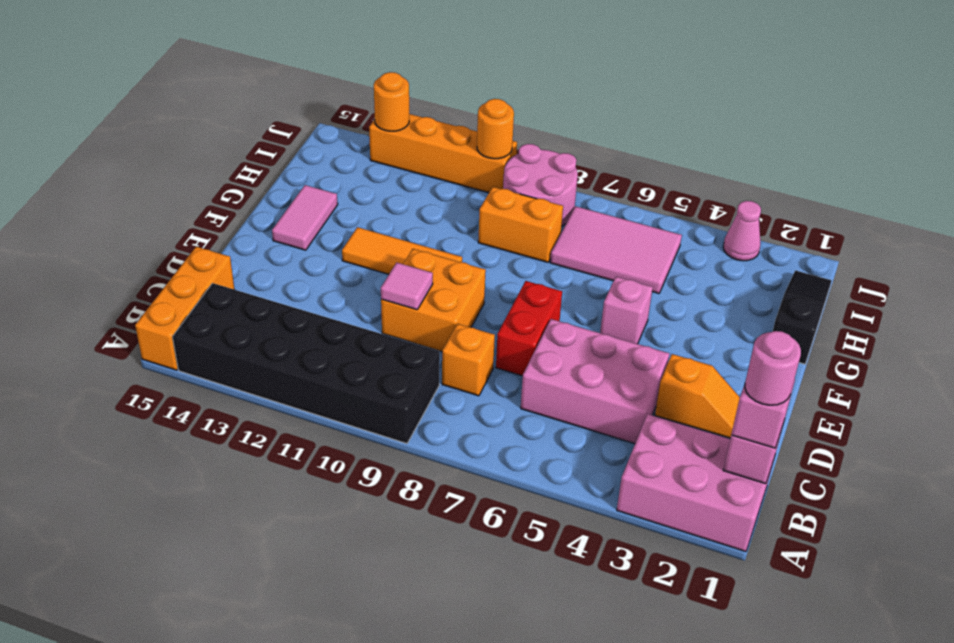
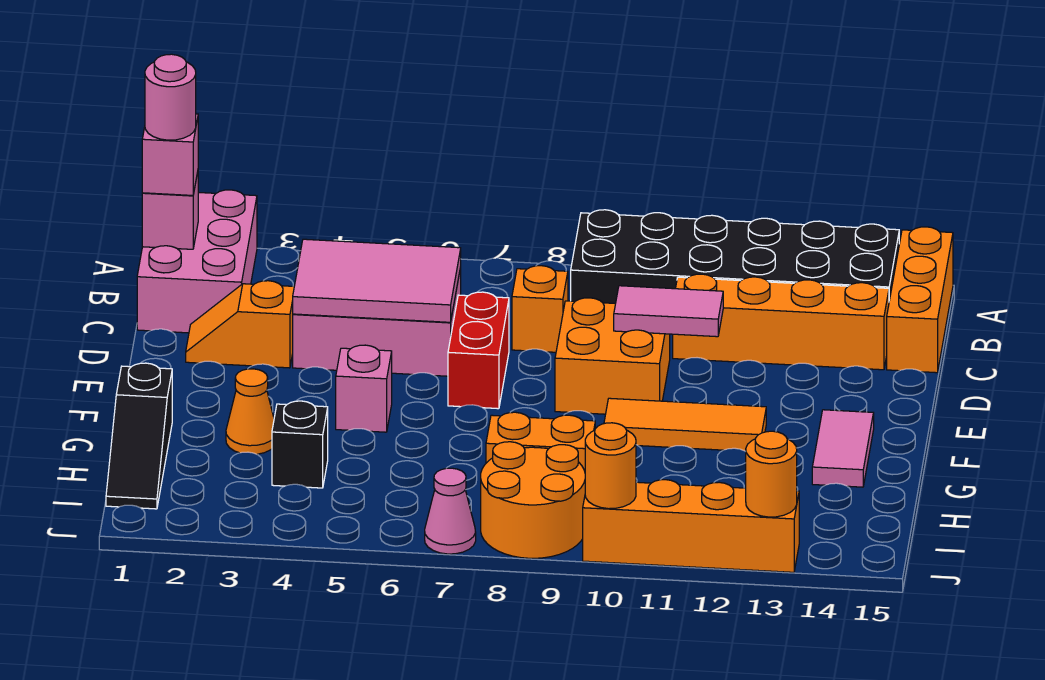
pink 2x3 brick [617,414,774,552] -> pink 2x3 brick turned to [137,190,257,333]
none -> orange 1x4 brick [673,274,889,370]
pink 1x1 tile [381,263,433,310] -> pink 1x2 tile [614,286,723,337]
none -> orange 1x1 cone [226,369,274,454]
none -> black 1x1 brick [272,401,328,488]
pink 2x3 tile [550,206,682,293] -> pink 2x3 tile moved to [293,239,461,322]
pink 2x2 round brick [503,144,578,226] -> orange 2x2 round brick [481,442,585,558]
pink 1x1 cone [723,201,761,261] -> pink 1x1 cone moved to [425,468,476,554]

